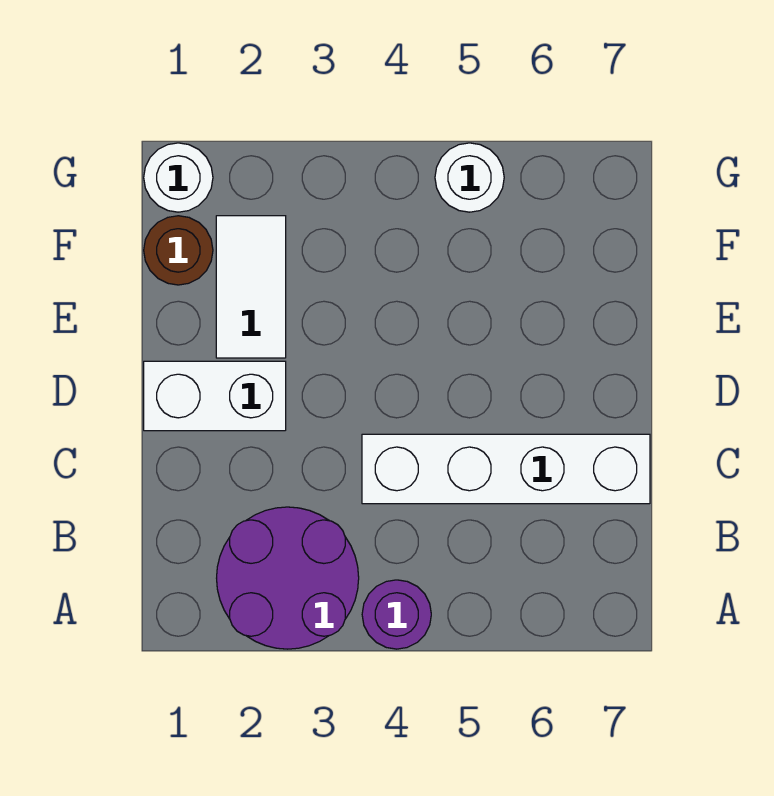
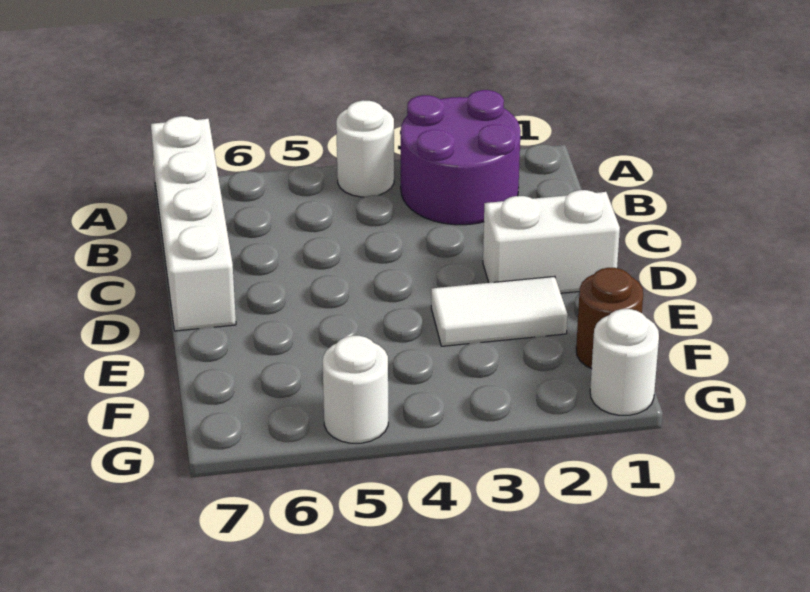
purple 1x1 round brick [362,580,431,649] -> white 1x1 round brick [336,100,394,197]
white 1x4 brick [362,434,650,504] -> white 1x4 brick turned to [151,116,236,331]
white 1x2 tile [216,216,286,358] -> white 1x2 tile turned to [431,276,568,346]

